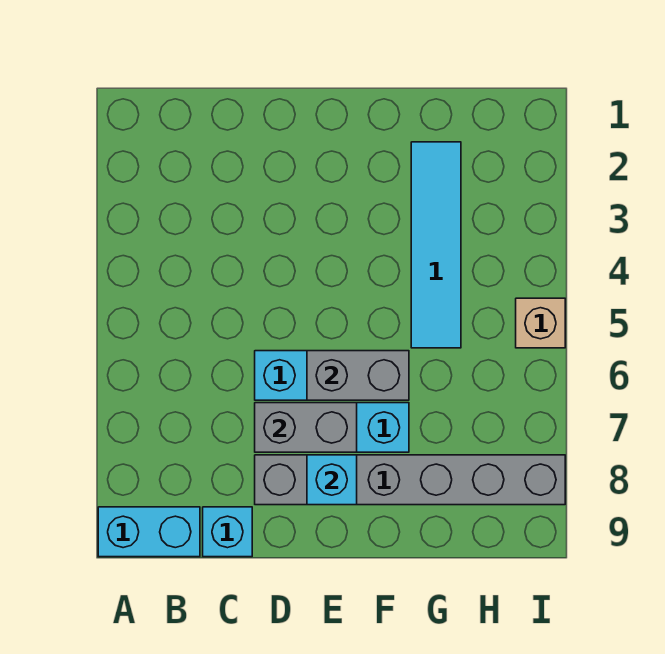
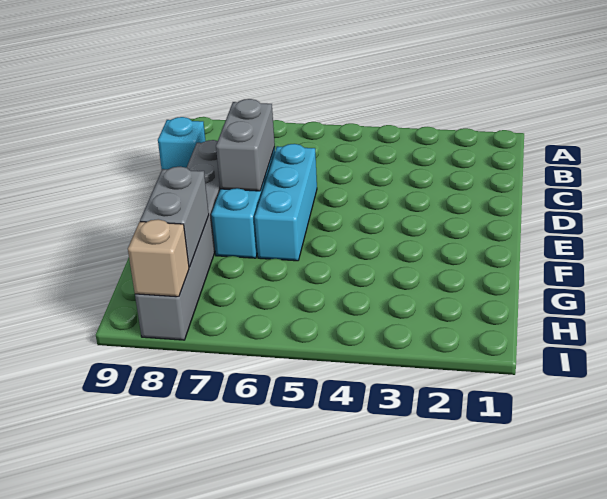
cyan 1x2 brick [98,507,200,557] -> none
grey 1x2 brick [307,351,409,400] -> grey 1x2 brick moved to [140,167,209,267]
cyan 1x1 brick [307,455,357,505] -> none
cyan 1x4 tile [411,142,461,348] -> none
tan 1x1 brick [516,298,565,348] -> tan 1x1 brick moved to [128,219,189,297]

